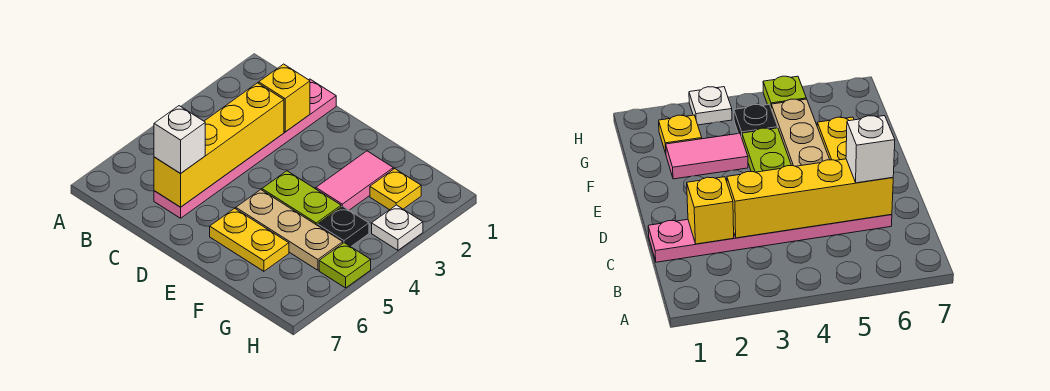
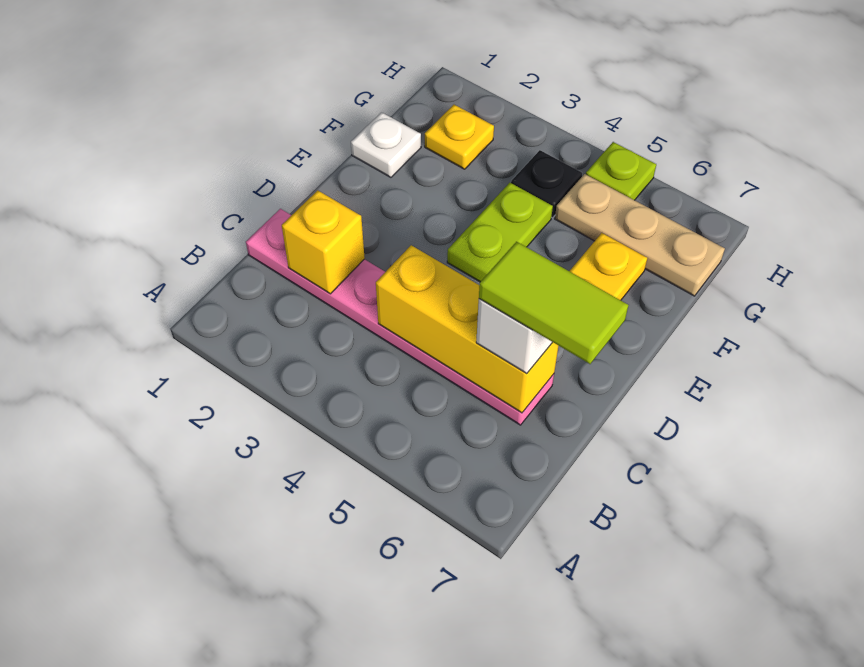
yellow 1x4 brick [154,83,284,207] -> yellow 1x3 brick [376,245,558,413]
none -> lime 1x2 tile [479,242,628,364]
tan 1x3 plate [236,190,343,270] -> tan 1x3 plate turned to [555,174,725,296]
pink 1x2 tile [316,151,393,210] -> none
white 1x1 plate [372,205,423,250] -> white 1x1 plate moved to [351,112,421,177]

